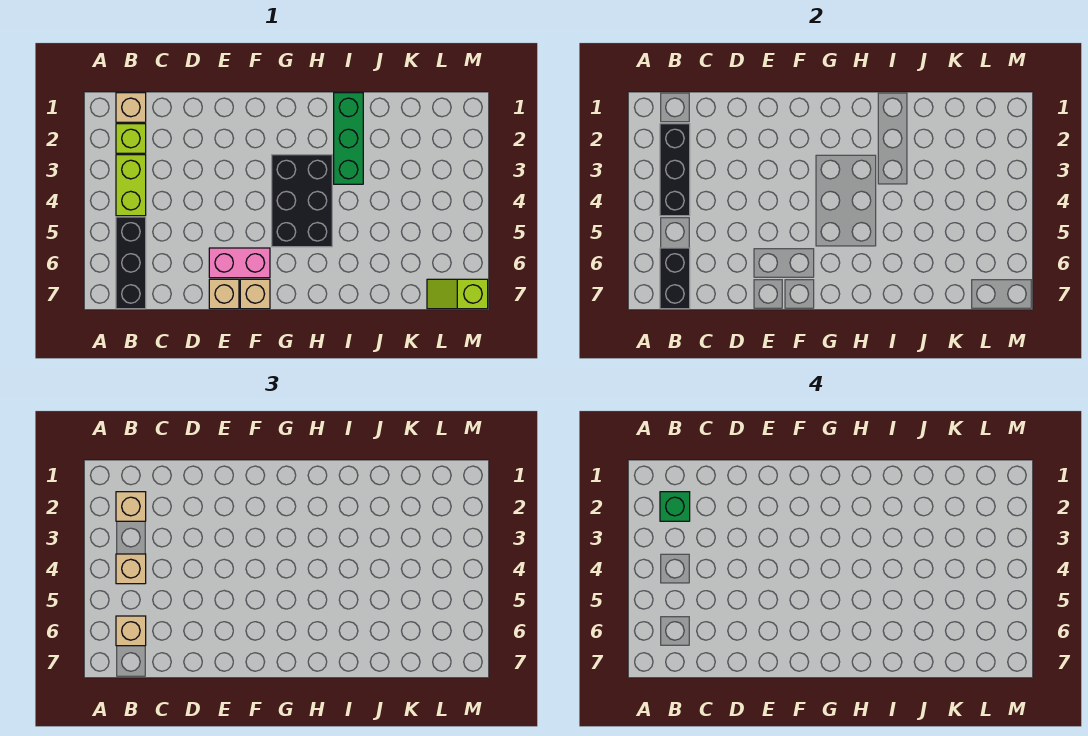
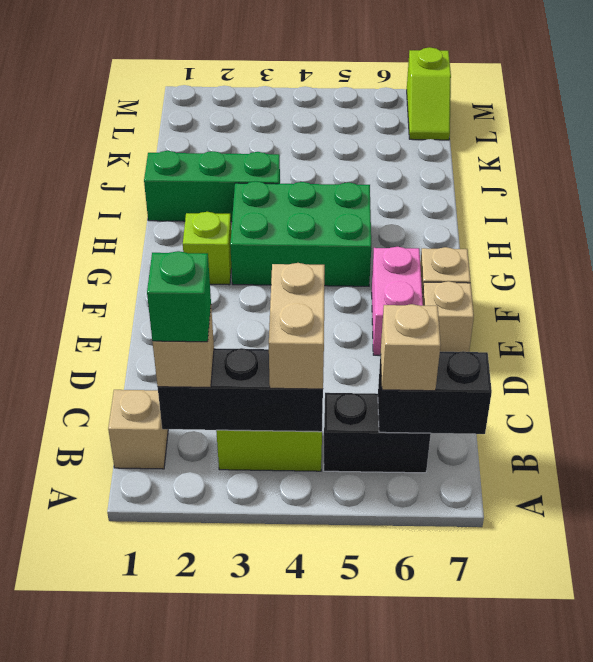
lime 1x1 brick [116,124,146,153] -> lime 1x1 brick moved to [183,212,231,285]
tan 1x1 brick [116,554,146,584] -> tan 1x2 brick [269,263,325,389]
black 1x3 brick [116,217,146,309] -> black 1x2 brick [324,393,431,473]
black 2x3 brick [272,155,332,247] -> green 2x3 brick [230,181,371,286]

